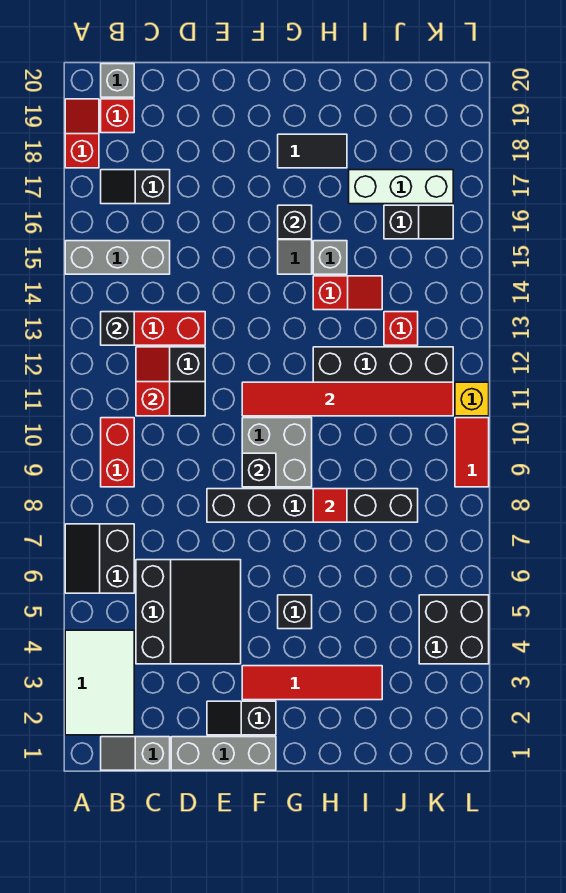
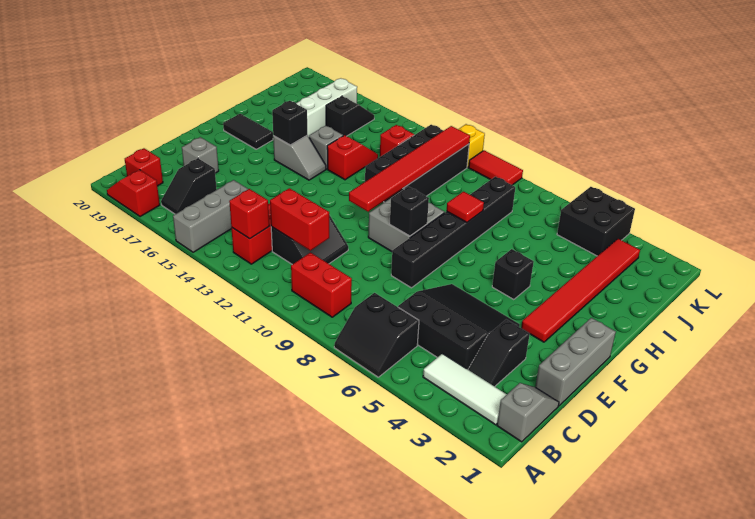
white 2x3 tile [65,630,134,735] -> white 1x3 tile [423,354,507,425]
grey 1x2 slope [101,737,170,770] -> grey 1x2 slope turned to [497,383,559,442]
black 1x1 brick [101,312,134,345] -> red 1x1 brick [229,189,269,239]
grey 1x1 brick [101,64,134,97] -> grey 1x1 brick moved to [182,137,219,173]
red 1x2 slope [136,347,170,416] -> red 1x2 brick [270,188,329,251]
black 1x2 slope [207,701,276,735] -> black 1x2 slope moved to [468,320,530,387]
red 1x4 tile [242,666,382,700] -> red 1x6 tile [521,239,640,342]
black 1x2 tile [278,134,347,168] -> black 1x2 tile turned to [223,114,273,149]

